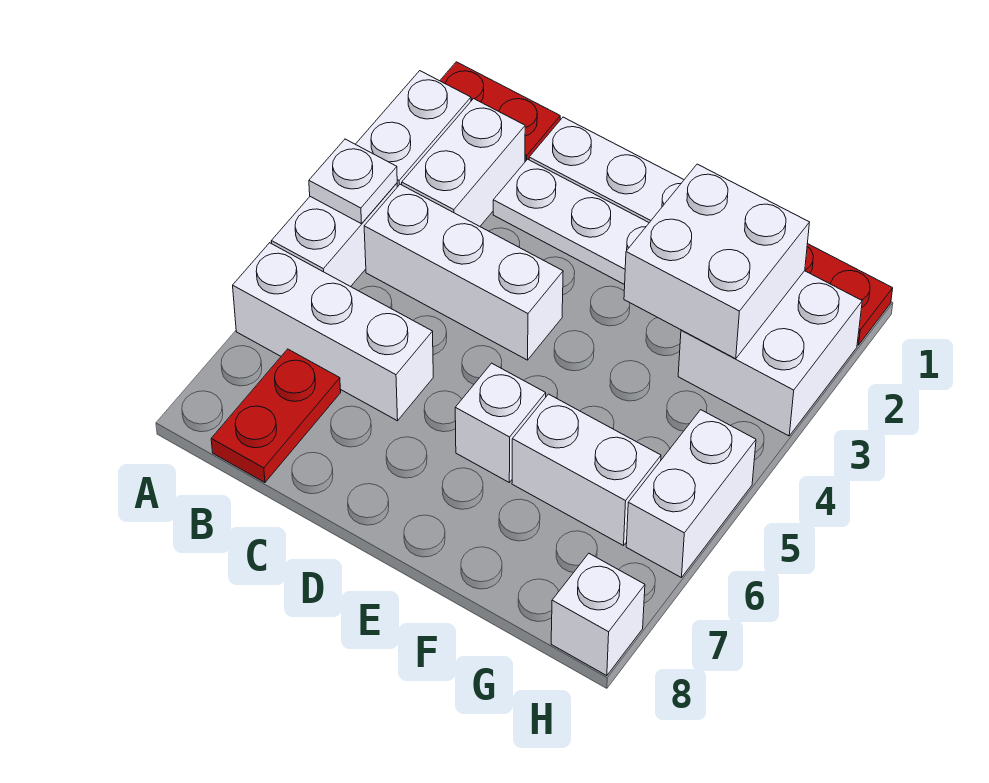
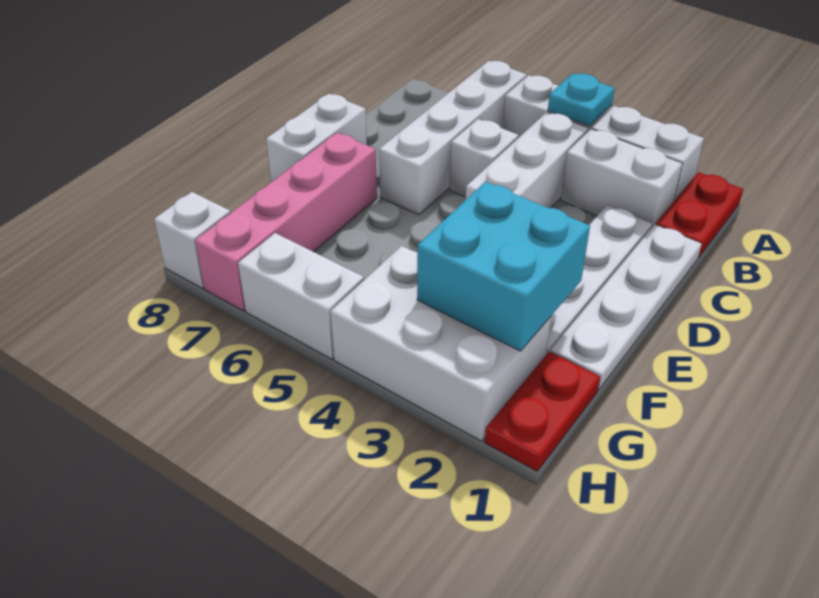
white 1x1 plate [309,139,397,224] -> cyan 1x1 plate [548,73,615,126]
white 1x3 brick [233,243,433,421] -> white 1x4 brick [379,61,527,215]
red 1x2 plate [211,349,341,483] -> none
white 1x1 brick [455,363,546,482] -> white 1x1 brick moved to [450,119,519,197]
none -> pink 1x4 brick [195,133,377,311]
white 2x2 brick [624,164,809,359] -> cyan 2x2 brick [417,182,590,351]
white 1x2 brick [512,394,661,546] -> white 1x2 brick moved to [266,94,367,182]
white 2x2 brick [678,271,862,436] -> white 2x3 brick [331,246,551,441]

